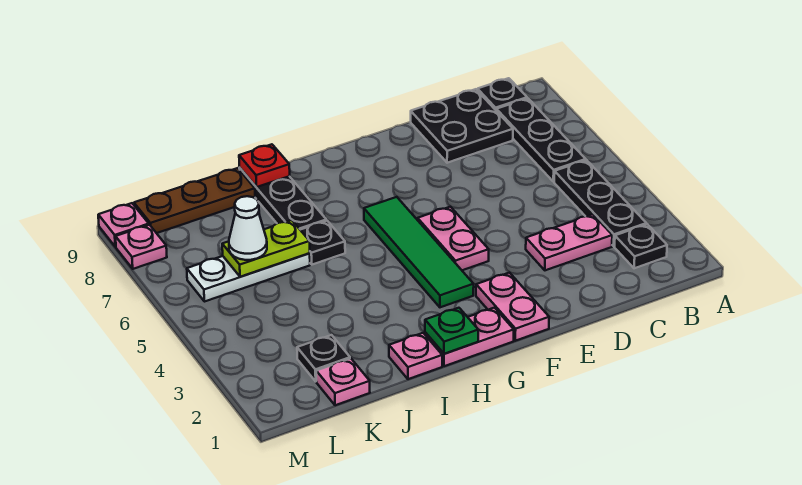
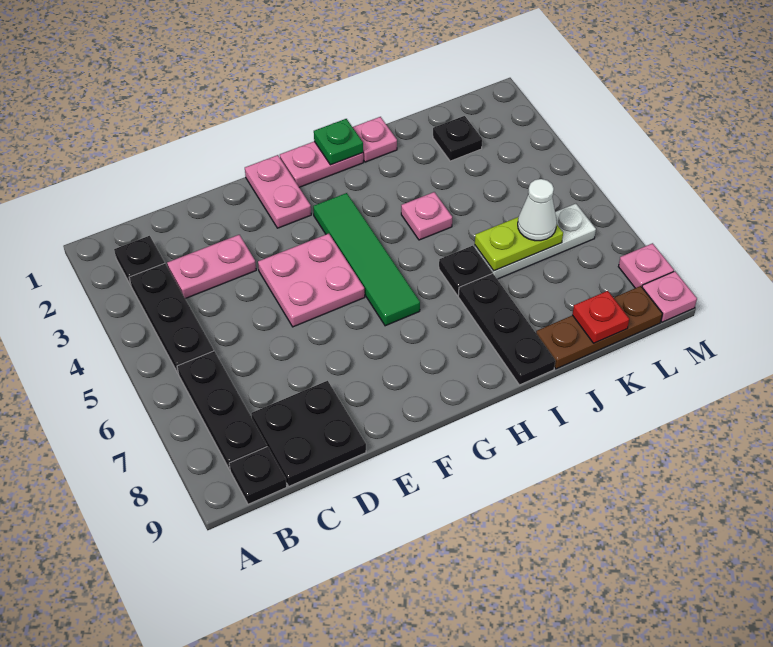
pink 1x2 plate [418,207,489,270] -> pink 2x2 plate [258,234,365,327]
red 1x1 plate [239,144,290,187] -> red 1x1 plate moved to [572,291,629,343]
pink 1x1 plate [316,359,370,405] -> pink 1x1 plate moved to [401,192,452,240]

